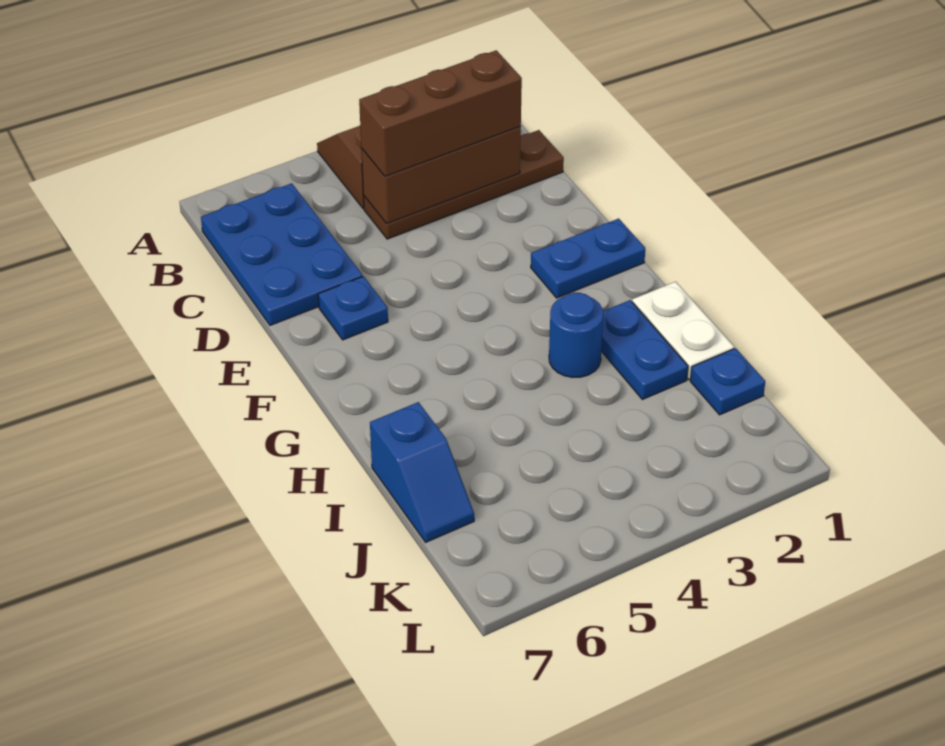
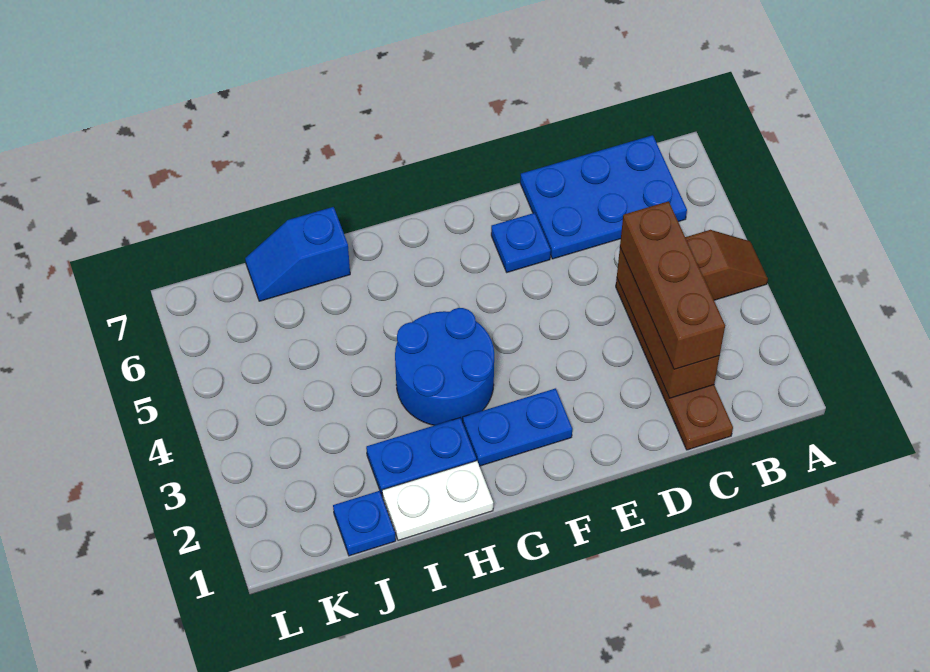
blue 1x2 plate [531,219,645,298] -> blue 1x2 plate turned to [463,388,572,466]
blue 1x1 round brick [549,293,603,377] -> blue 2x2 round brick [395,308,494,425]

